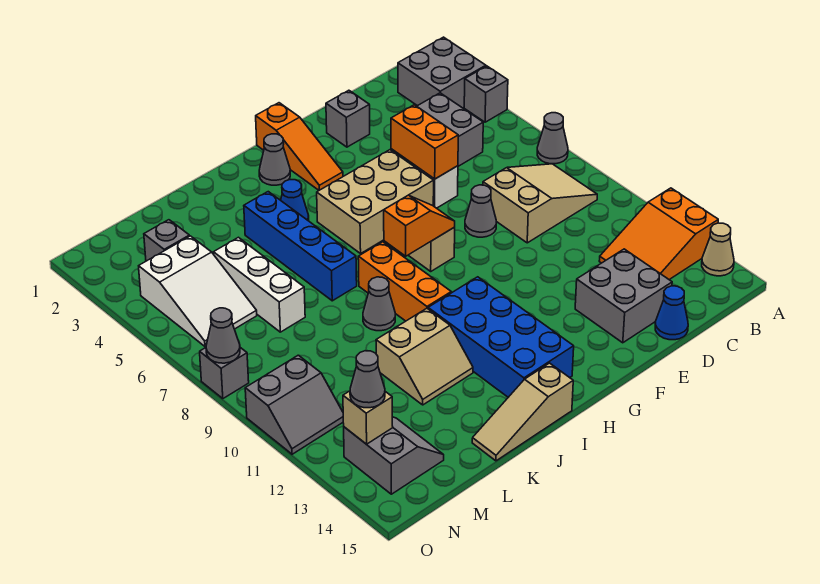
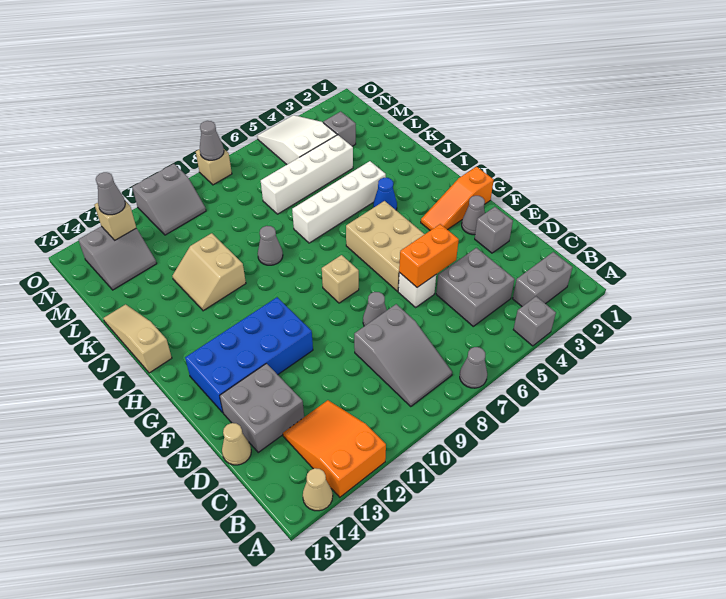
grey 2x2 brick [398,37,486,108] -> grey 1x2 brick [513,252,573,306]
tan 2x3 slope [483,164,597,243] -> grey 2x3 slope [354,304,452,406]
blue 1x1 cone [655,286,688,340] -> tan 1x1 cone [222,423,251,465]
orange 1x2 slope [384,195,455,256] -> none
grey 1x1 cone [259,134,290,185] -> grey 1x1 cone moved to [462,196,485,235]
blue 2x4 brick [428,277,574,397] -> blue 2x4 brick moved to [185,297,313,413]
orange 1x3 brick [358,242,451,321] -> none
blue 1x4 brick [244,192,357,301] -> white 1x4 brick [292,161,386,243]
white 1x3 brick [214,237,305,332] -> white 1x4 brick [261,135,353,214]
white 2x3 slope [139,236,257,347] -> white 2x3 slope turned to [257,115,337,164]
grey 2x2 slope [245,355,343,454] -> grey 2x2 slope turned to [132,164,206,235]
grey 1x1 brick [200,348,249,399] -> tan 1x1 brick [196,149,232,185]

